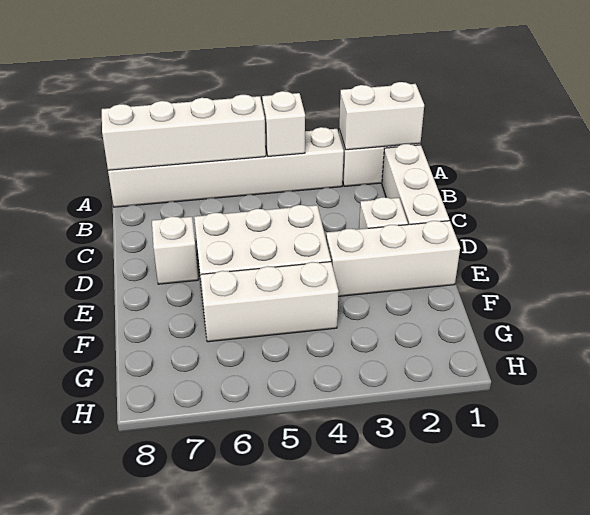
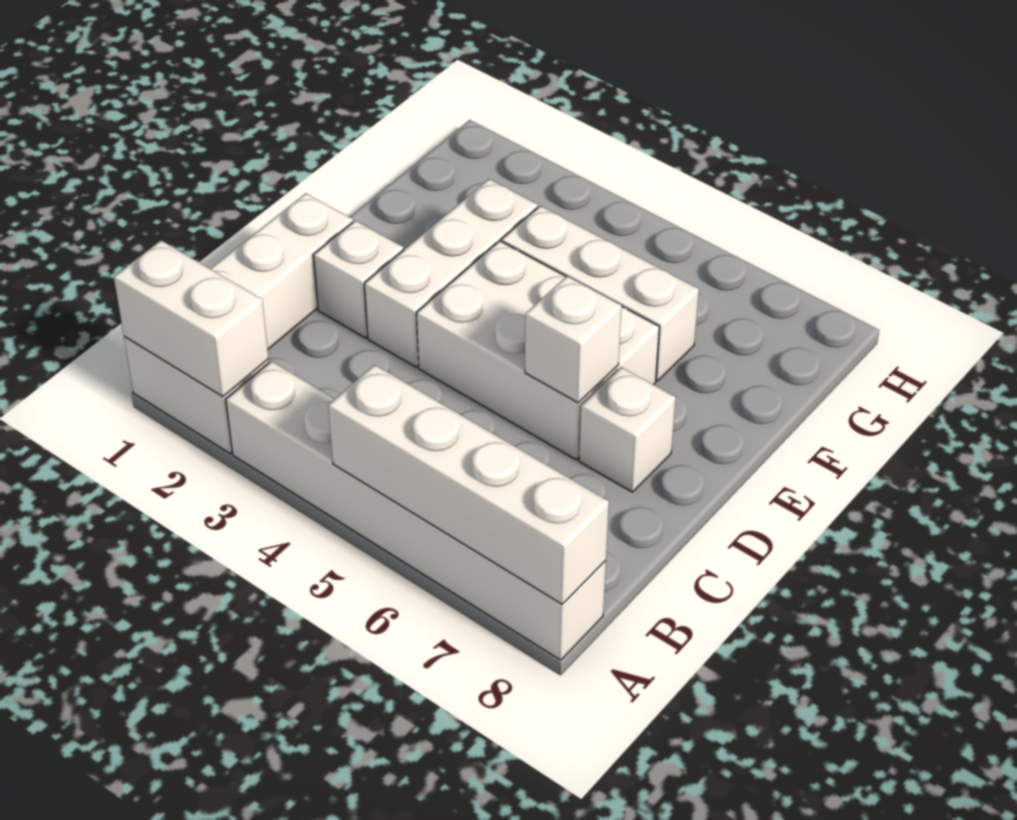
white 1x1 brick [262,91,305,156] -> white 1x1 brick moved to [525,276,622,403]
white 1x3 brick [326,221,460,296] -> white 1x3 brick turned to [365,179,538,367]

